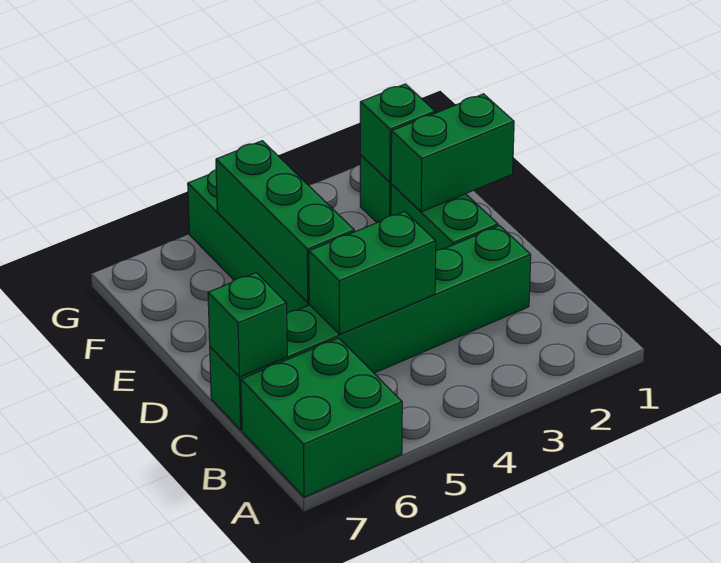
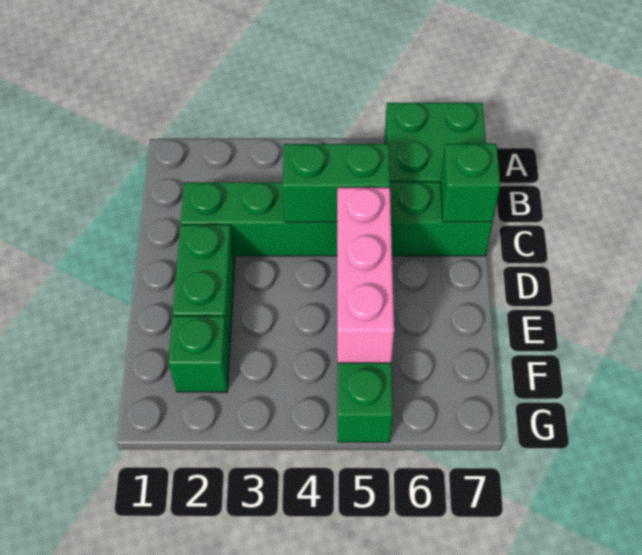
green 1x3 brick [216,141,354,303] -> pink 1x3 brick [337,188,394,363]
green 1x2 brick [391,94,514,212] -> none
green 1x1 brick [360,84,435,182] -> none

